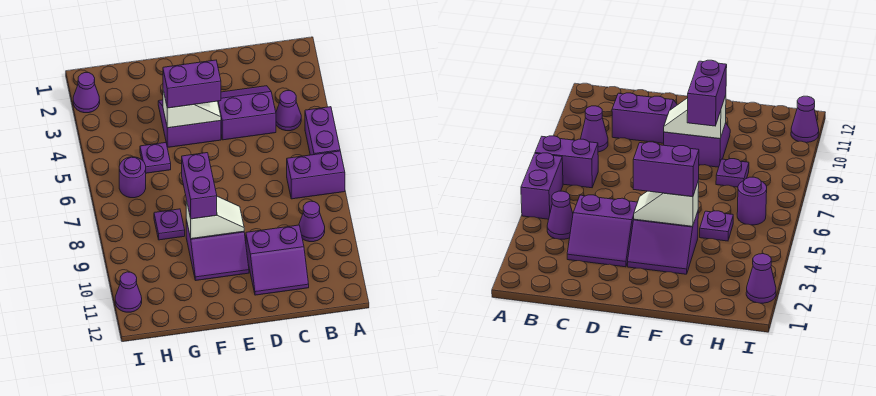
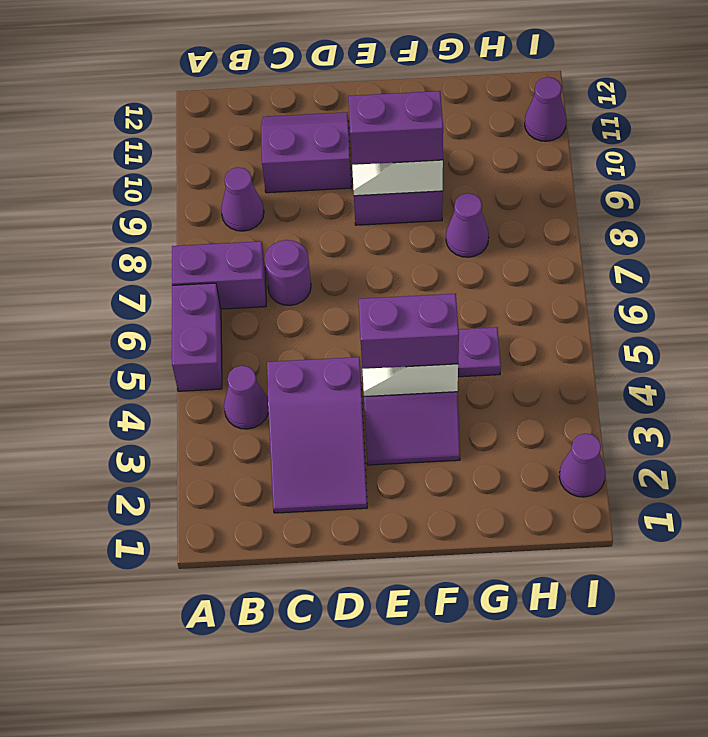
purple 2x2 slope [218,86,276,140] -> purple 2x3 slope [267,357,367,513]
purple 1x2 brick [182,153,217,219] -> purple 1x2 brick turned to [348,91,443,165]
purple 1x1 plate [154,209,185,240] -> purple 1x1 cone [446,193,489,257]
purple 1x1 round brick [119,157,146,198] -> purple 1x1 round brick moved to [264,240,311,305]

